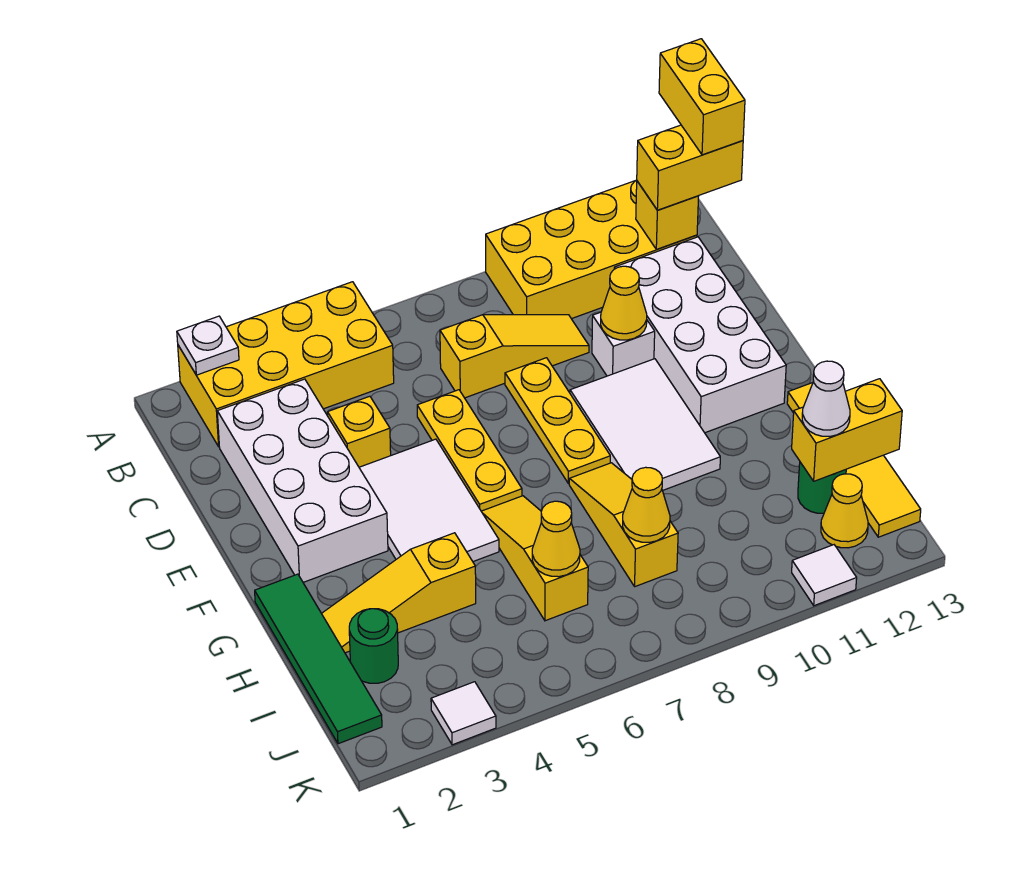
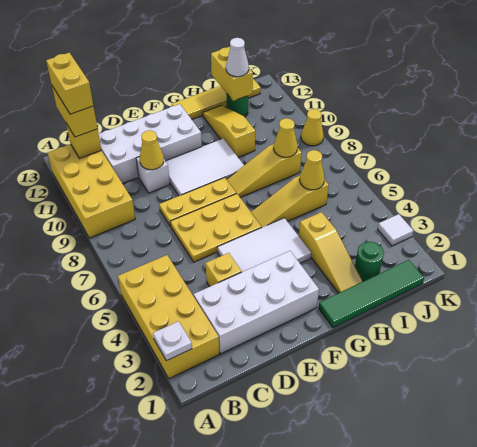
yellow 1x2 brick [659,39,745,155] -> yellow 1x2 brick turned to [46,53,93,114]
yellow 1x3 slope [440,315,589,398] -> yellow 1x3 slope moved to [203,106,255,157]
yellow 1x3 plate [417,390,522,511] -> yellow 2x3 plate [170,194,262,262]
yellow 1x1 cone [821,474,868,548] -> yellow 1x1 cone moved to [301,109,324,146]
white 1x1 tile [792,545,857,606] -> none

